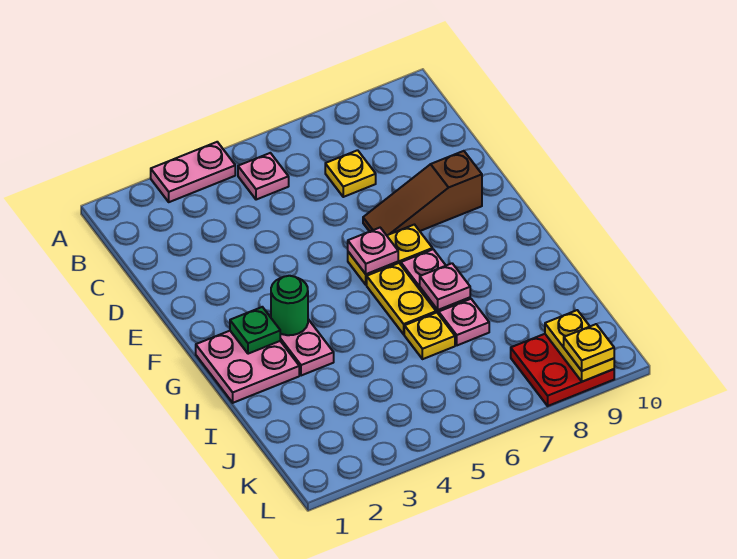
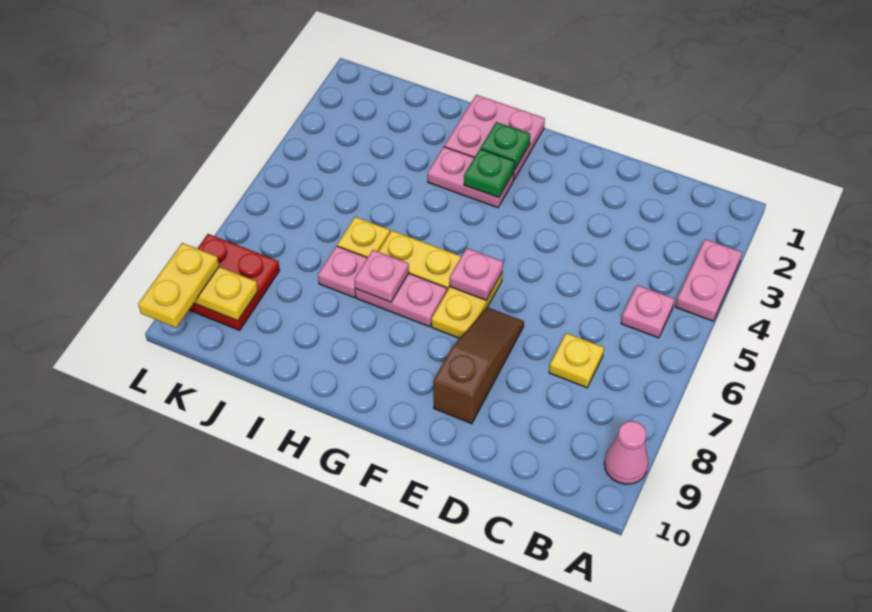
none -> pink 1x1 cone [604,421,648,484]
green 1x1 round brick [271,276,308,335] -> green 1x1 plate [464,149,515,198]
yellow 1x1 plate [564,324,614,371] -> yellow 1x2 plate [138,243,219,328]

